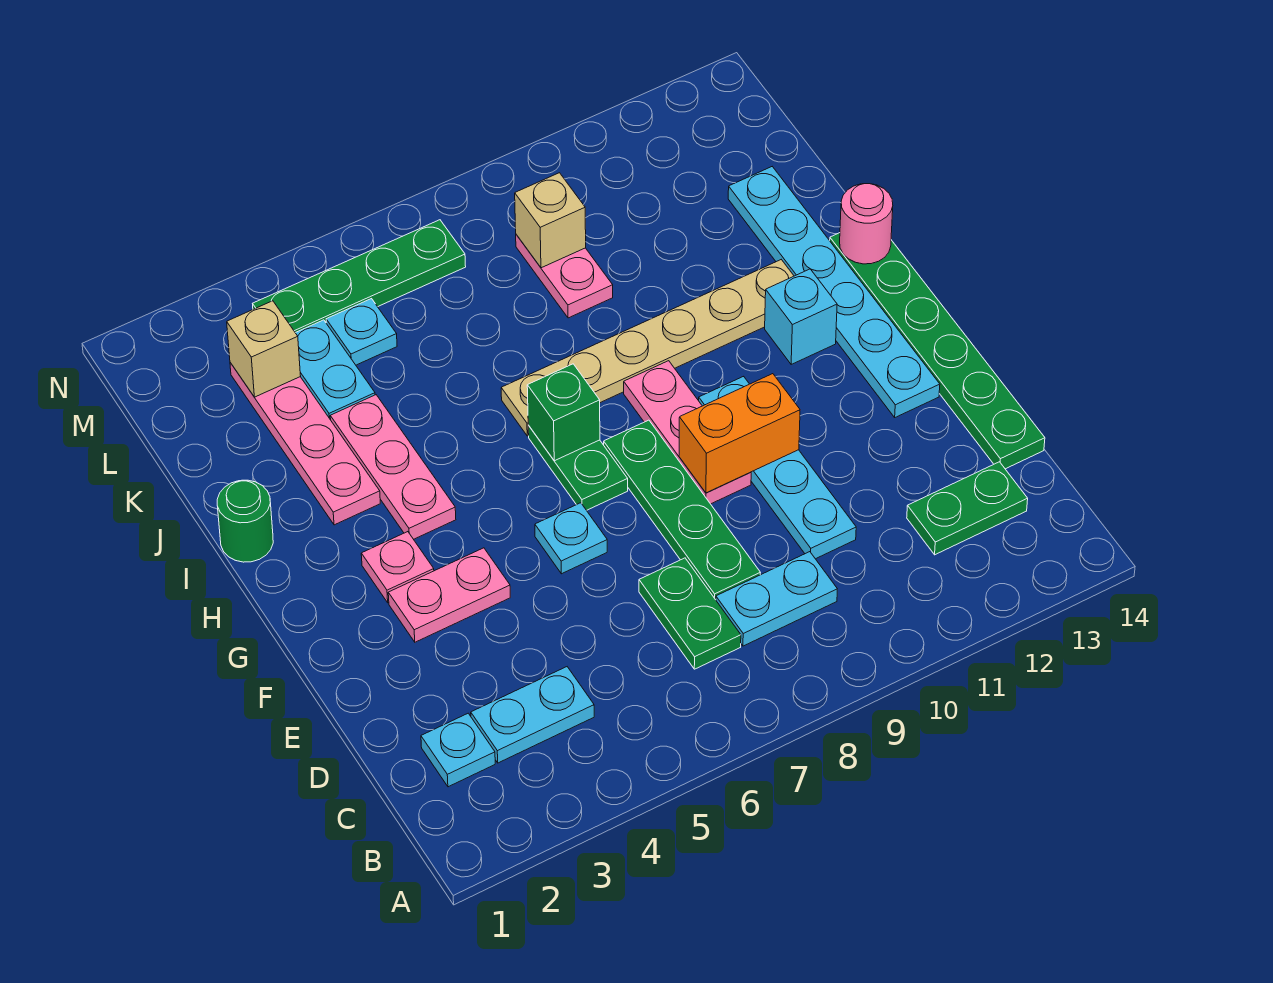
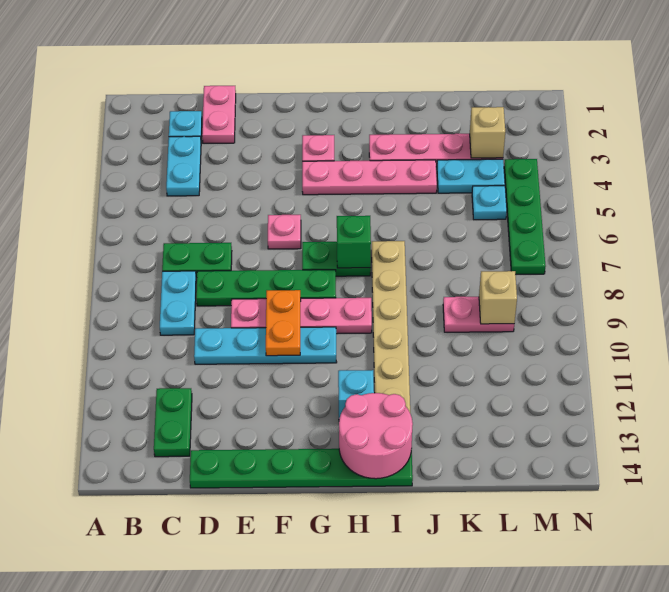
pink 1x2 plate [388,548,510,642] -> pink 1x2 plate moved to [202,86,236,143]
cyan 1x1 plate [535,503,607,574] -> pink 1x1 plate [268,215,301,249]
pink 1x3 plate [624,361,751,504] -> pink 1x4 plate [231,298,372,334]
orange 1x2 brick [679,374,800,493] -> orange 1x2 plate [266,290,301,356]
cyan 1x6 plate [728,167,940,417] -> none
pink 1x3 plate [330,395,456,539] -> pink 1x4 plate [302,160,437,195]
green 1x1 round brick [217,480,273,562] -> none
pink 1x1 round brick [840,184,893,264] -> pink 2x2 round brick [339,393,413,479]

